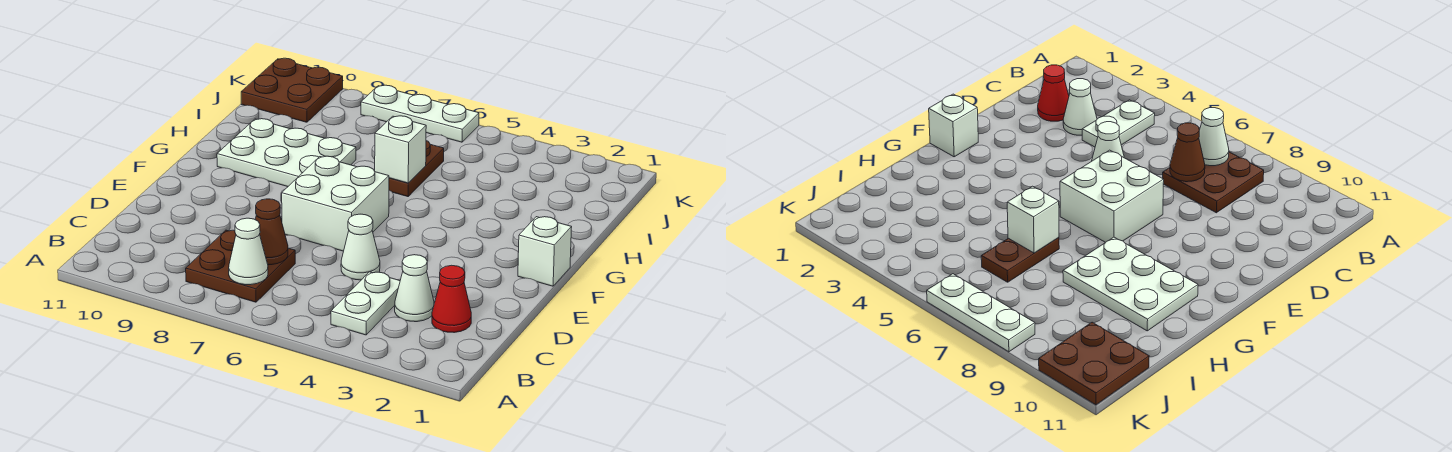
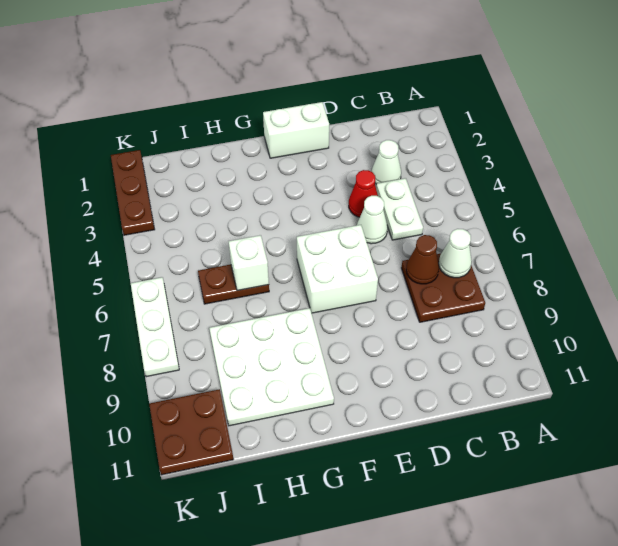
white 1x2 plate [331,272,400,335] -> white 1x2 plate turned to [376,178,423,240]
red 1x1 cone [432,265,471,333] -> red 1x1 cone moved to [349,170,378,217]
white 1x1 brick [518,217,572,286] -> white 1x2 brick [263,102,329,158]
white 2x3 plate [217,119,356,187] -> white 3x3 plate [209,308,334,426]
none -> brown 1x3 plate [111,150,155,235]

